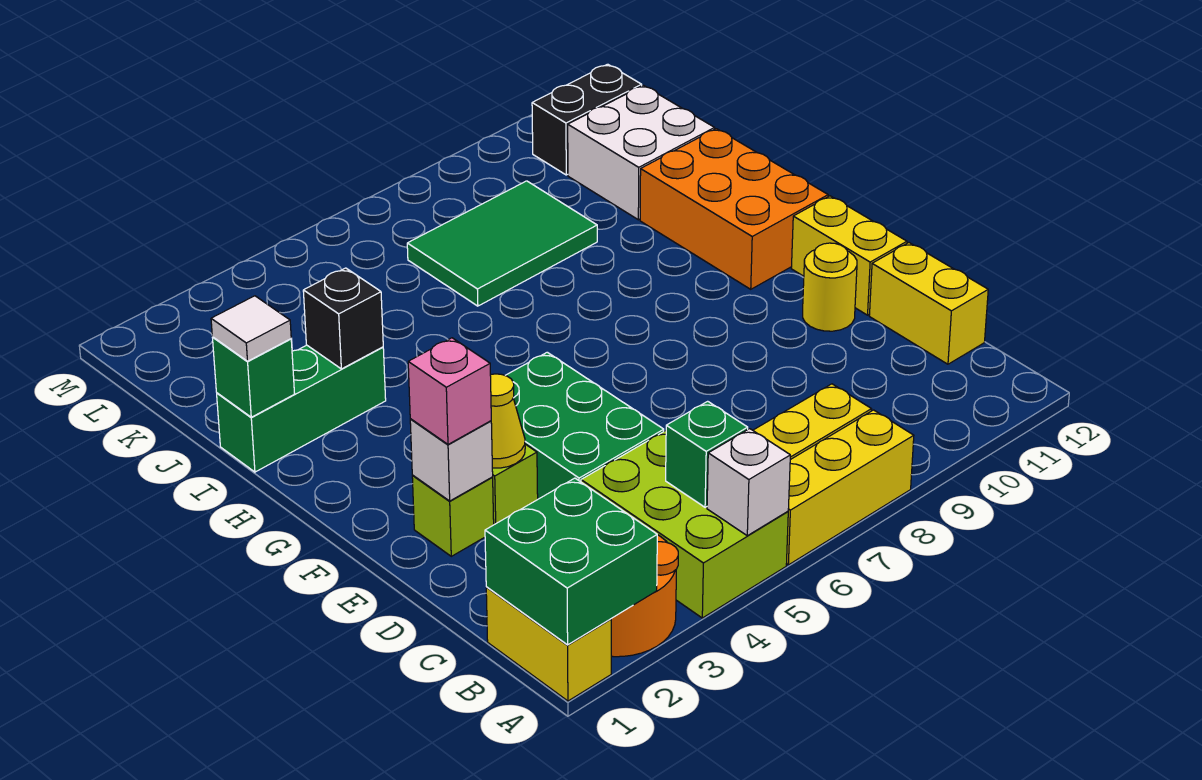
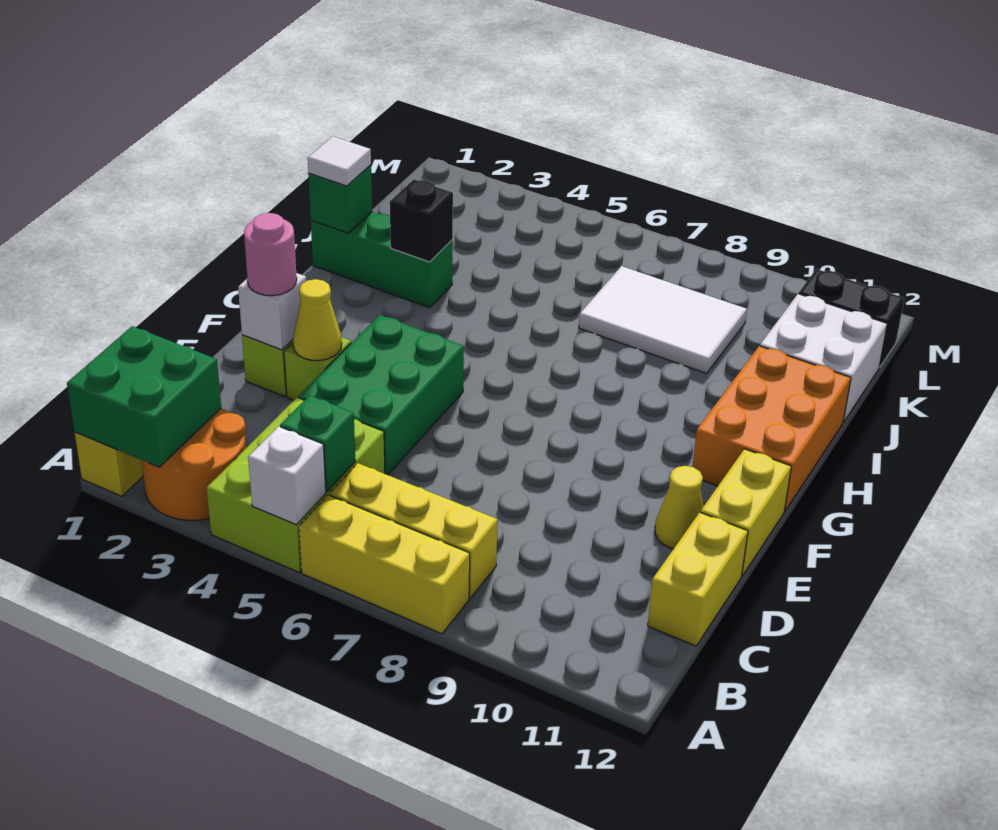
pink 1x1 brick [408,338,491,444] -> pink 1x1 round brick [244,213,297,296]
yellow 1x1 round brick [803,243,857,331] -> yellow 1x1 cone [655,466,704,549]
green 2x3 tile [407,181,597,306] -> white 2x3 tile [579,266,747,373]

